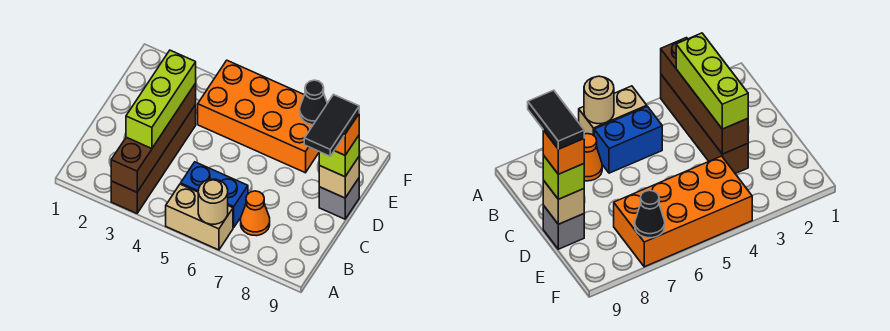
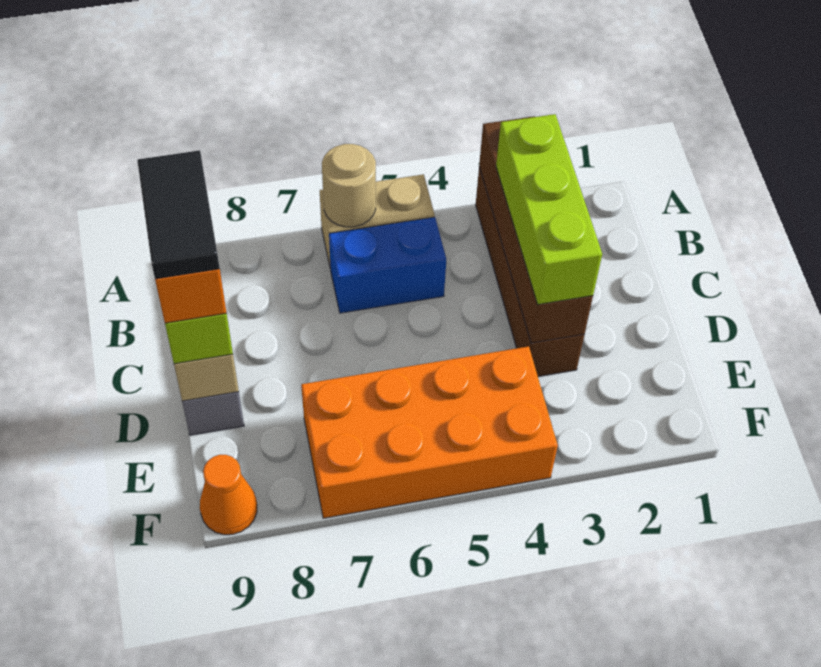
orange 1x1 cone [241,191,270,236] -> orange 1x1 cone moved to [200,455,257,535]
black 1x1 cone [300,80,327,125] -> none

